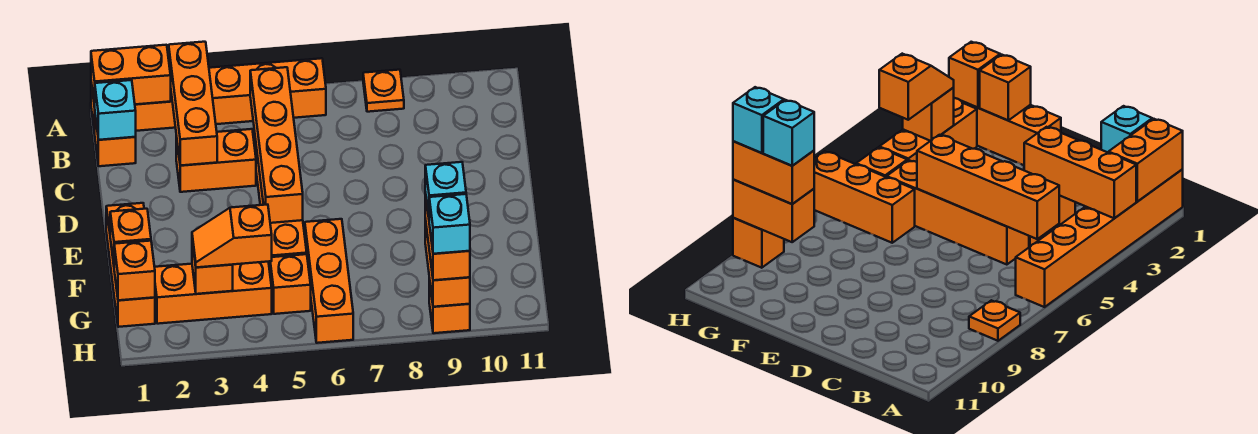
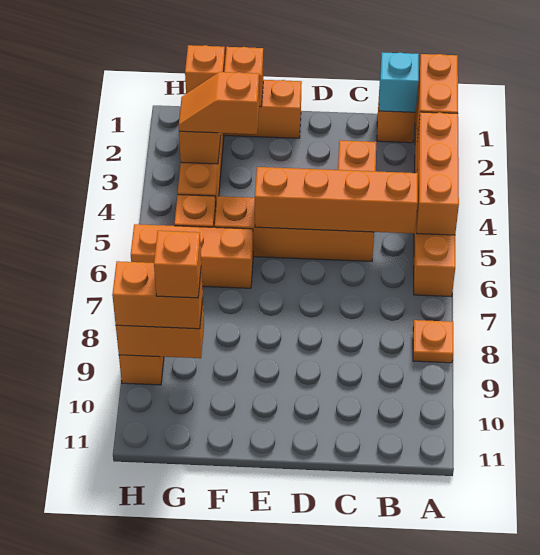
orange 1x3 brick [169,42,217,166] -> orange 1x3 brick turned to [417,112,459,235]
orange 1x2 slope [192,205,272,268] -> orange 1x2 slope turned to [179,72,259,134]
cyan 1x1 brick [425,162,466,217] -> orange 1x1 brick [154,231,201,298]
cyan 1x1 brick [429,194,470,254] -> none

